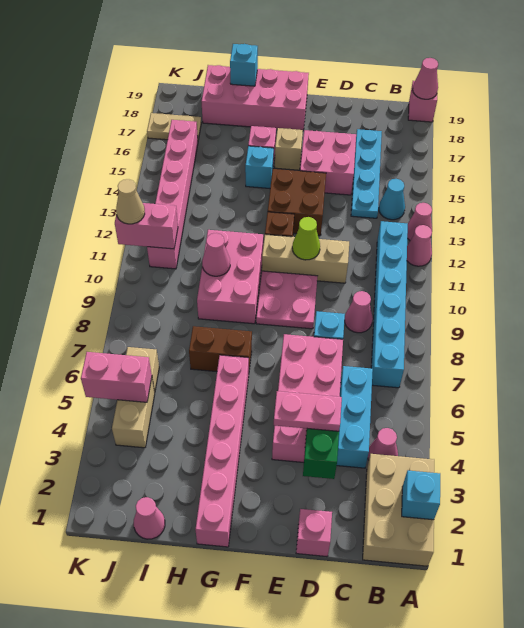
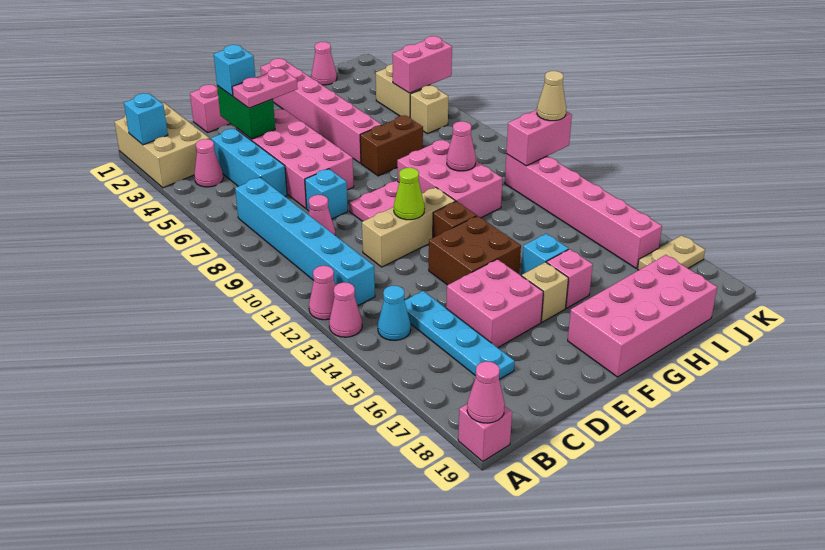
cyan 1x1 brick [230,44,258,86] -> cyan 1x1 brick moved to [214,45,255,96]

